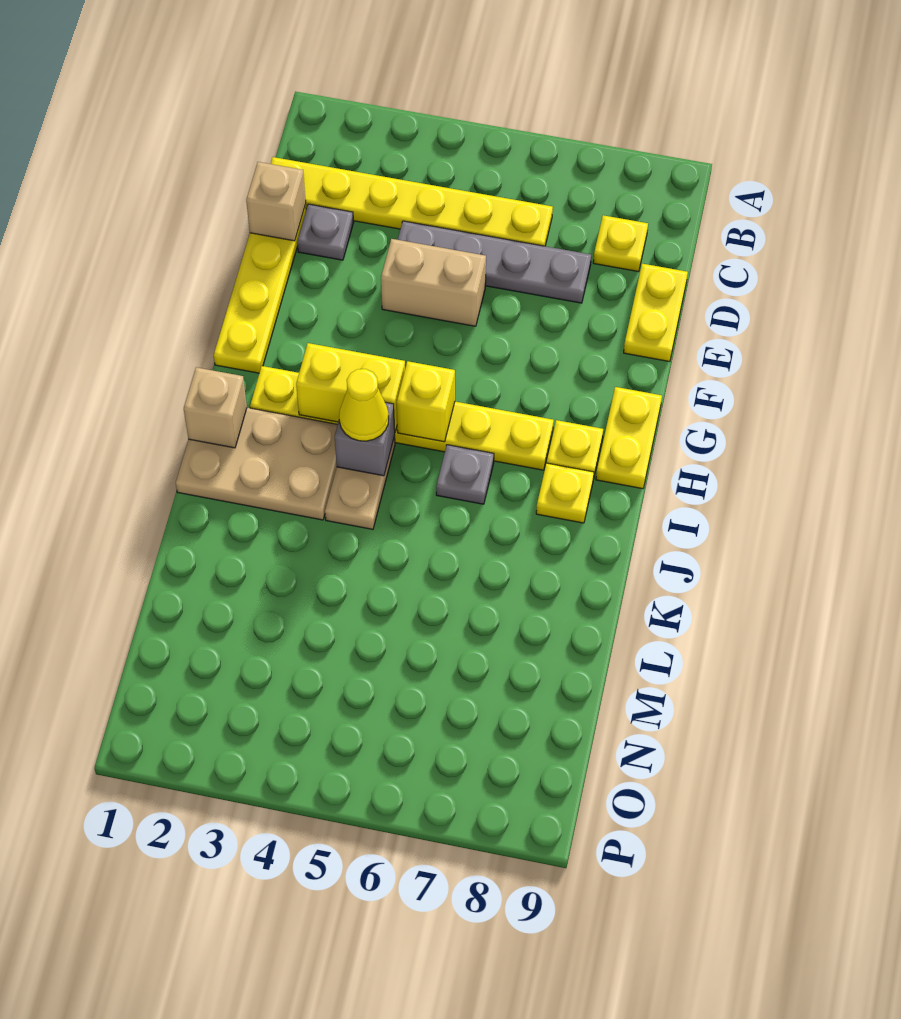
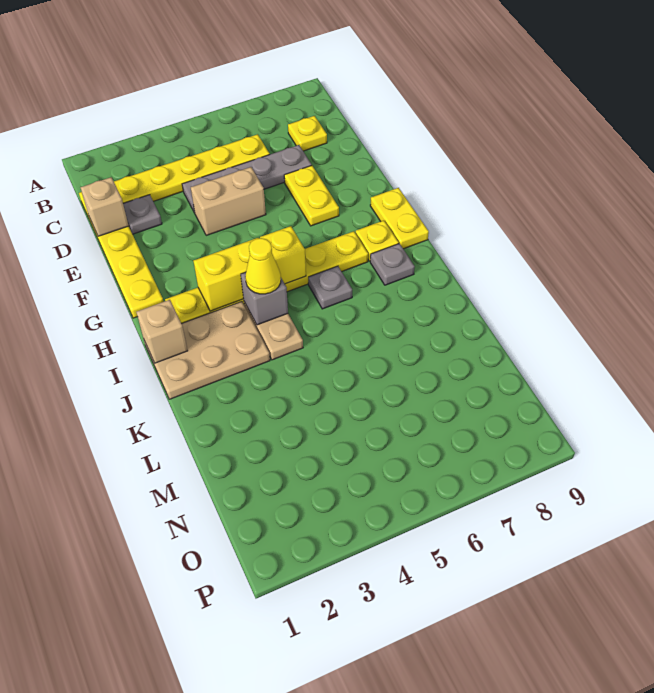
yellow 1x2 plate [624,264,688,362] -> yellow 1x2 plate moved to [284,166,339,226]
yellow 1x1 plate [536,463,594,523] -> grey 1x1 plate [370,244,415,285]

